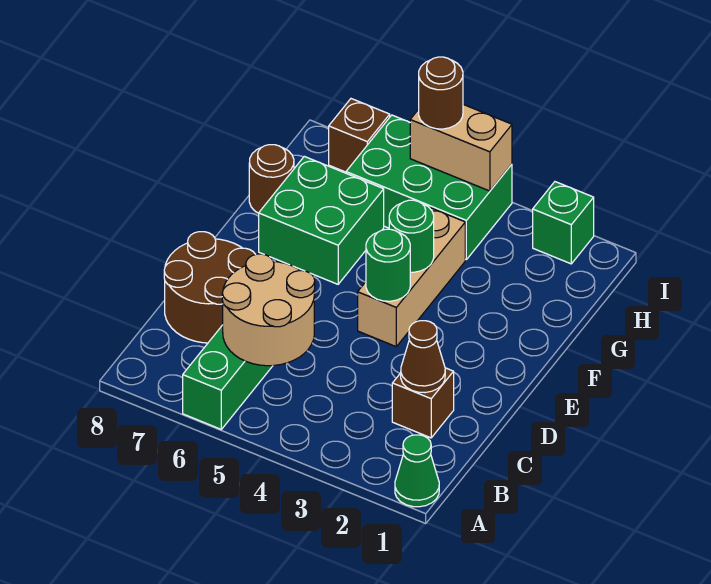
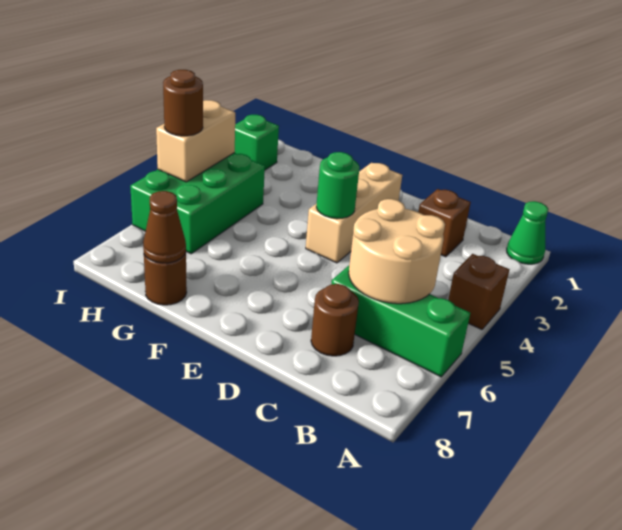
brown 1x1 cone [401,321,445,393] -> brown 1x1 cone moved to [143,191,186,263]
brown 2x2 round brick [164,232,256,343] -> brown 1x1 round brick [311,284,359,356]
tan 1x3 brick [358,207,465,346] -> tan 1x3 brick turned to [306,163,402,263]
green 1x1 round brick [389,200,434,272] -> none
green 2x2 brick [259,156,384,284] -> none
brown 1x1 brick [329,99,390,172] -> brown 1x1 brick moved to [448,254,509,329]

